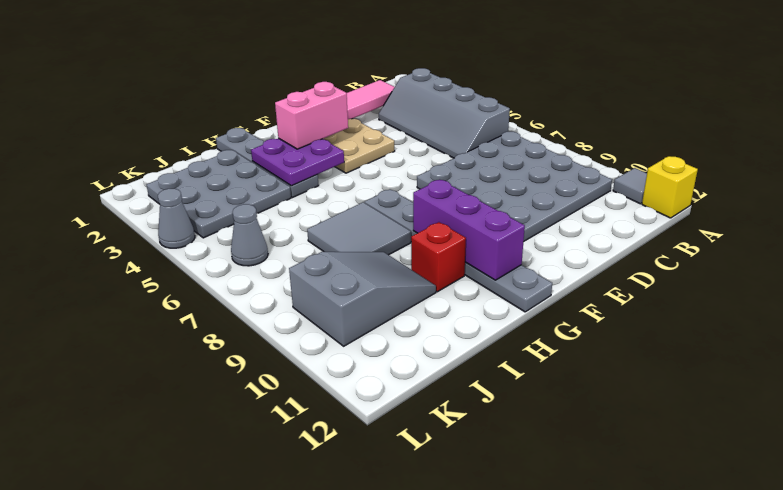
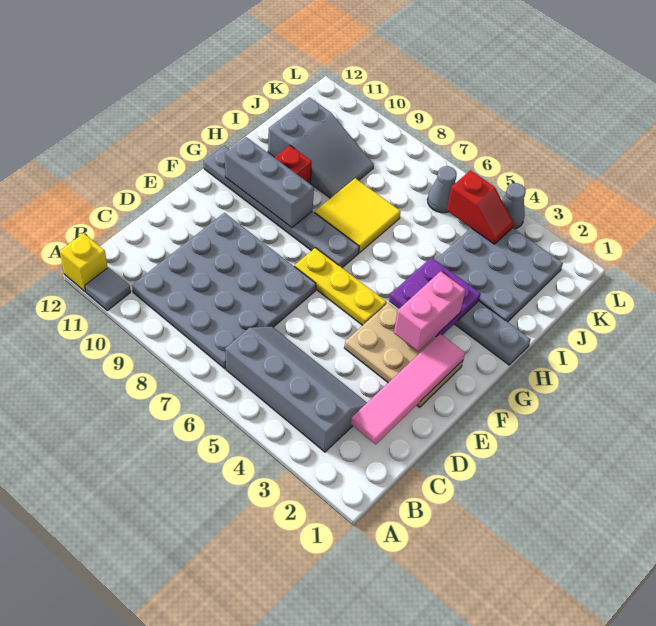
none -> yellow 1x3 plate [294,248,387,325]
purple 1x3 brick [413,180,525,280] -> grey 1x3 brick [225,137,314,228]
grey 2x2 tile [307,202,411,255] -> yellow 2x2 tile [315,178,401,253]
grey 2x3 slope [289,252,436,346] -> grey 2x3 slope turned to [268,97,374,198]
none -> red 1x2 slope [447,170,514,244]

